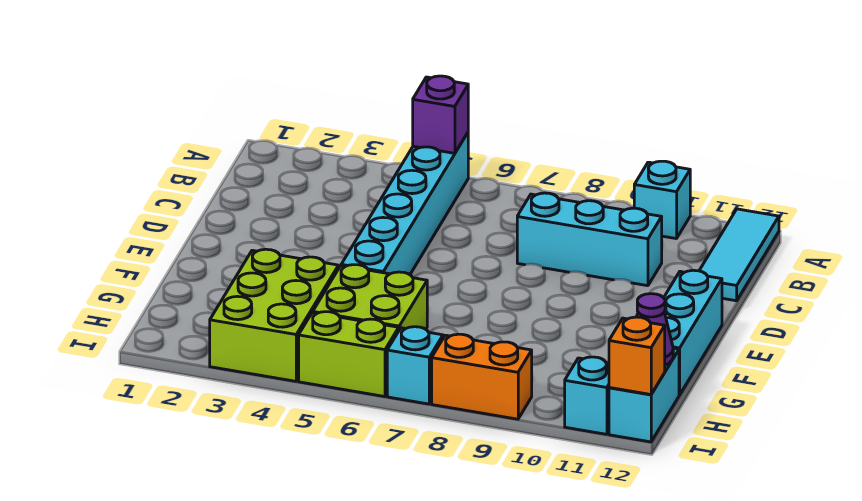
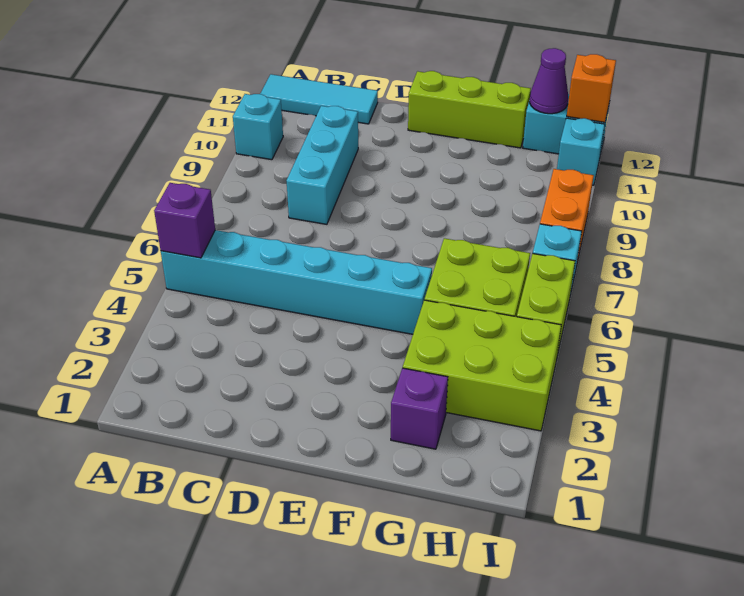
cyan 1x3 brick [664,270,722,395] -> lime 1x3 brick [408,71,531,148]
none -> purple 1x1 brick [391,368,448,449]

